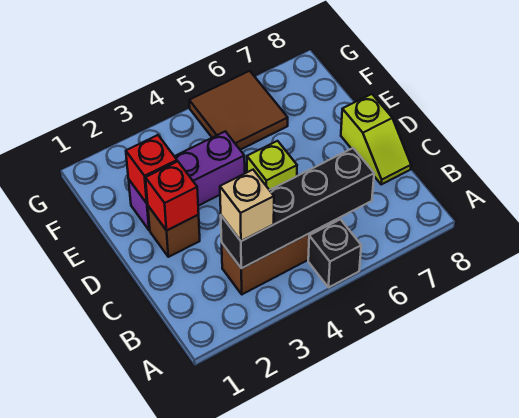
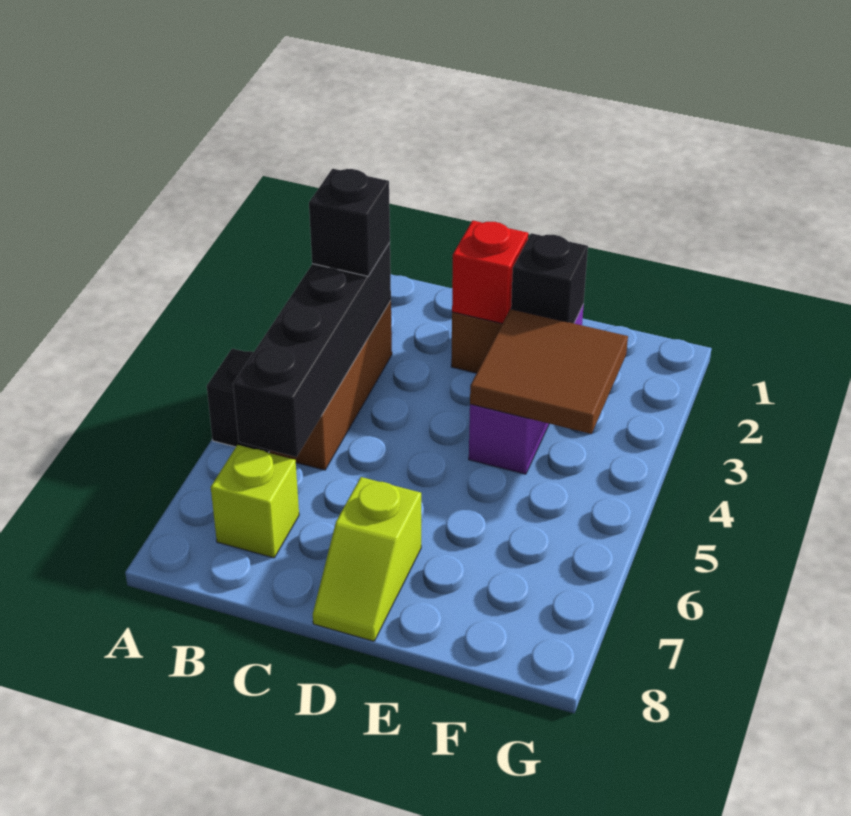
tan 1x1 brick [220,170,274,241] -> black 1x1 brick [309,169,390,276]
lime 1x2 slope [341,94,411,184] -> lime 1x2 slope turned to [313,477,421,641]
lime 1x1 brick [247,141,297,190] -> lime 1x1 brick moved to [211,445,299,558]
red 1x1 brick [126,135,177,203] -> black 1x1 brick [511,233,588,323]
brown 2x2 tile [189,71,288,150] -> brown 2x2 tile moved to [470,309,628,434]

